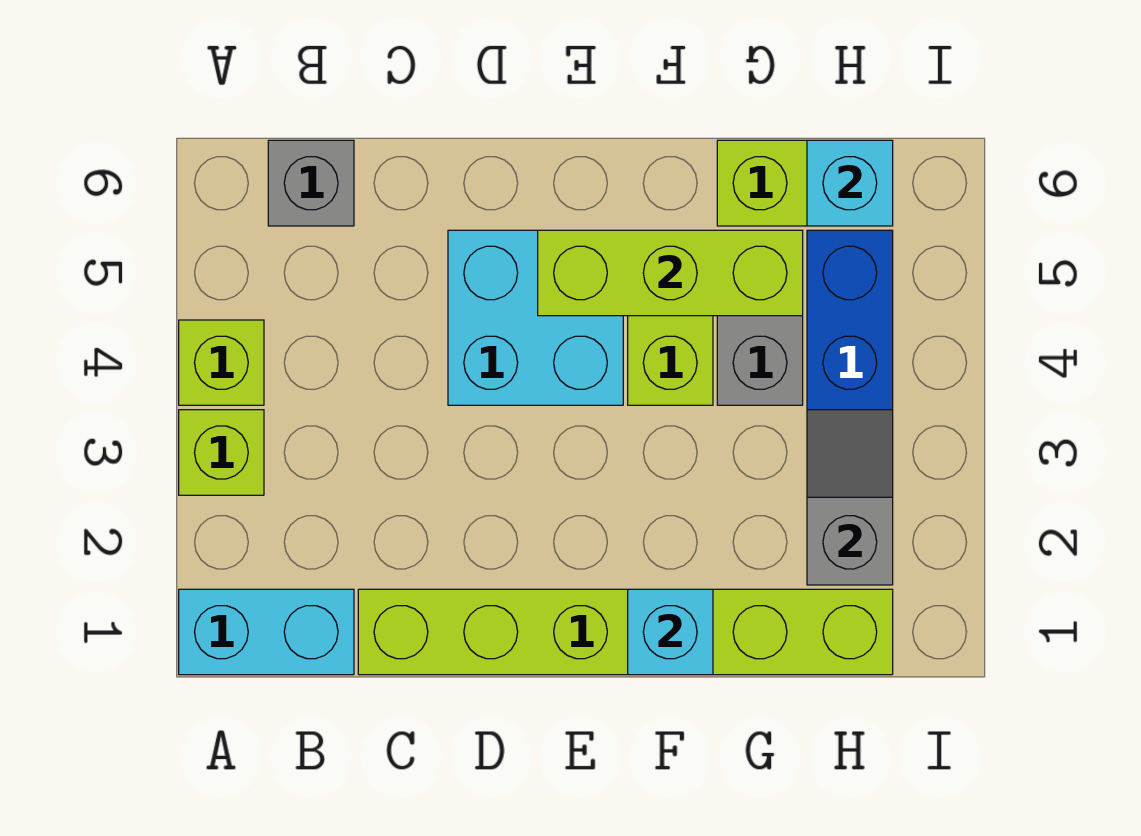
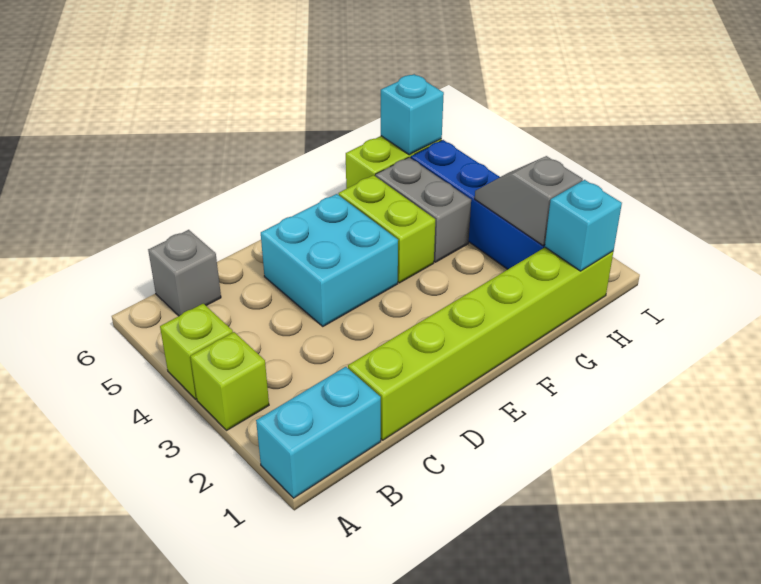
lime 1x3 brick [538,230,803,316] -> none
cyan 1x1 brick [628,589,713,675] -> cyan 1x1 brick moved to [545,180,622,271]

